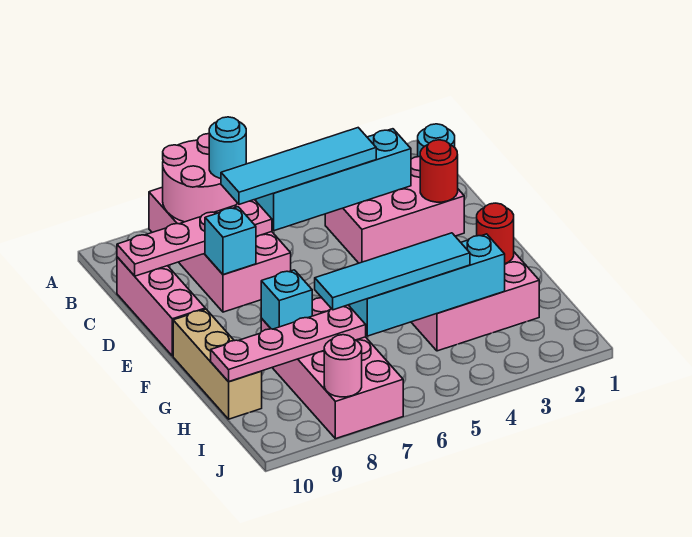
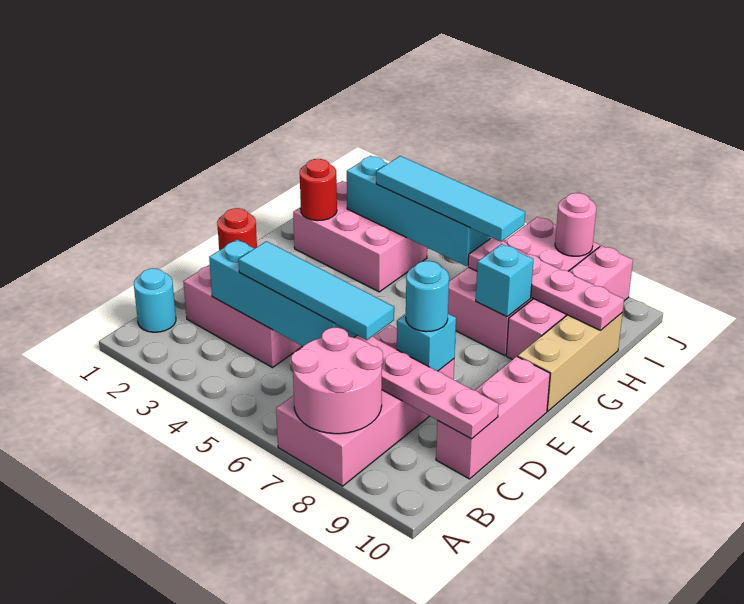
cyan 1x1 round brick [209,117,246,178] -> cyan 1x1 round brick moved to [406,261,449,332]
none -> pink 1x4 brick [506,246,633,360]

